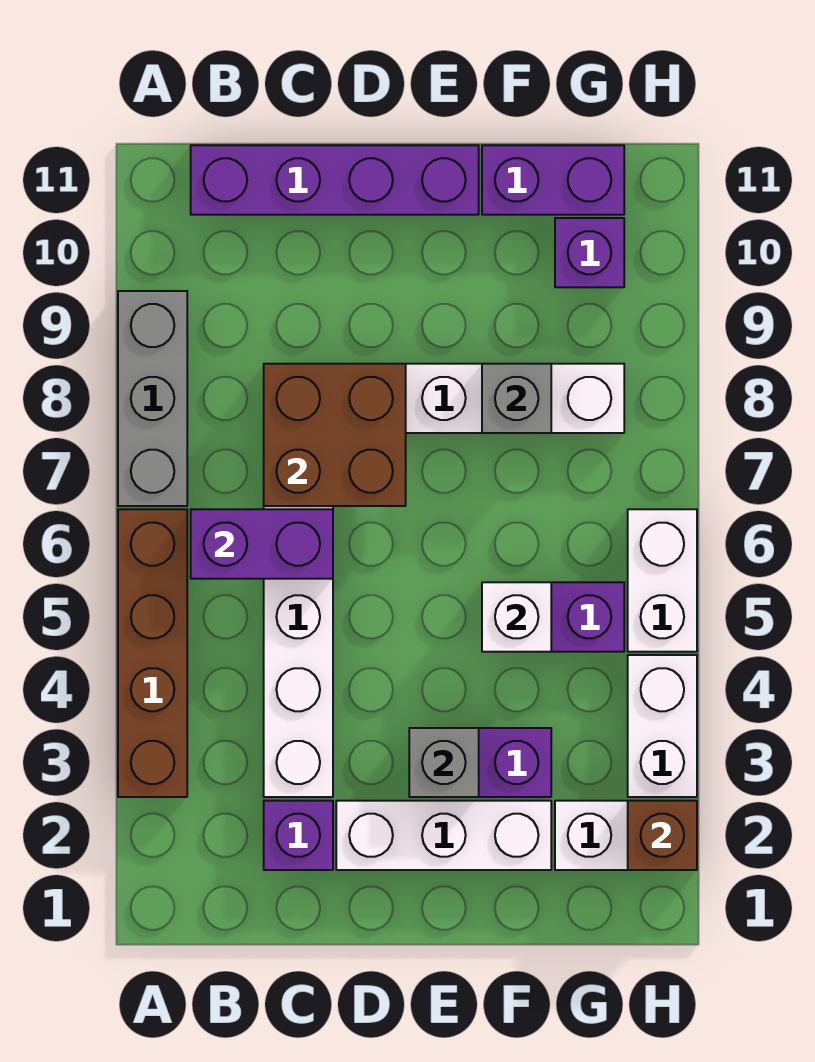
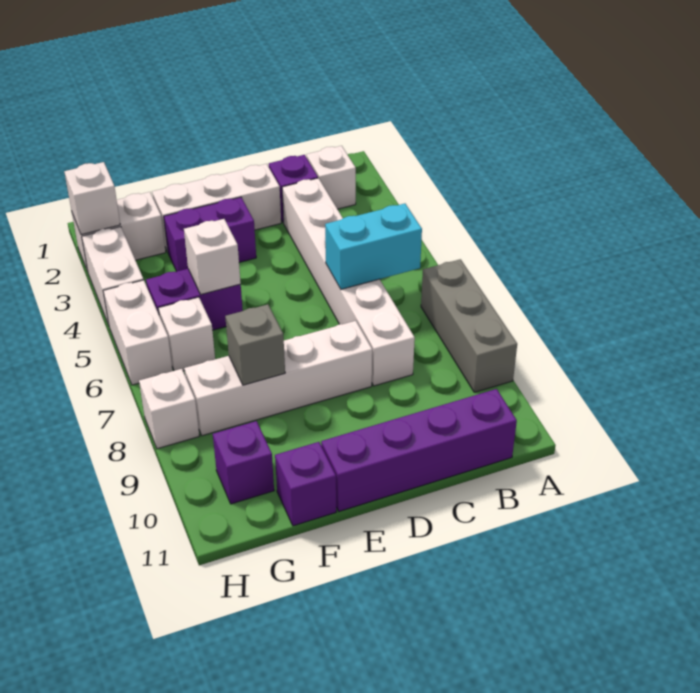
brown 1x4 brick [118,509,187,797] -> none
none -> white 1x1 brick [306,146,356,209]
purple 1x2 brick [191,509,333,579] -> cyan 1x2 brick [325,204,422,289]
brown 2x2 brick [264,364,406,506] -> none
grey 1x1 brick [409,728,479,797] -> none
purple 1x2 brick [482,145,624,215] -> purple 1x1 brick [275,442,336,526]
none -> white 1x1 brick [158,297,215,371]
brown 1x1 brick [628,801,697,870] -> white 1x1 brick [64,162,120,235]
none -> white 1x1 brick [139,369,199,449]

